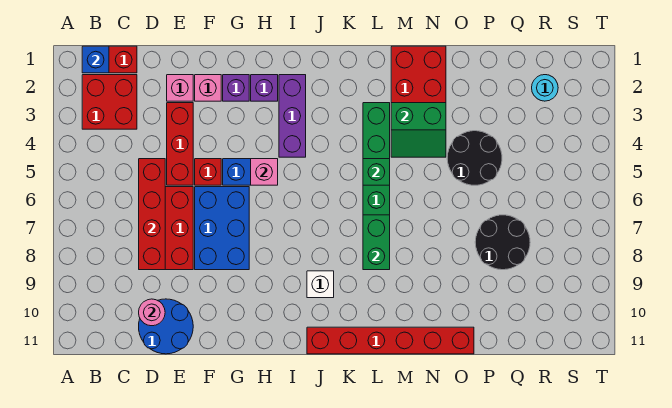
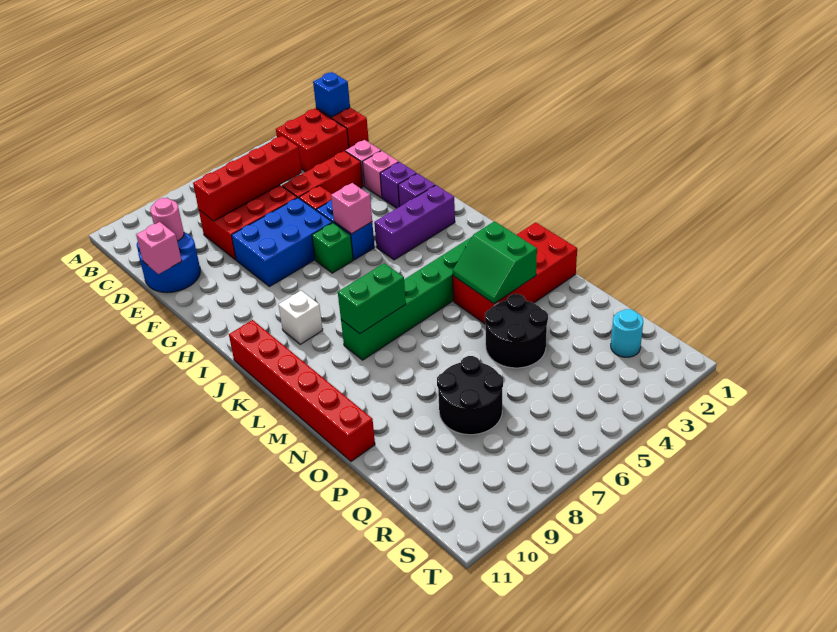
none -> pink 1x1 brick [136,222,182,274]
green 1x1 brick [363,159,390,185] -> green 1x1 brick moved to [312,223,353,273]

